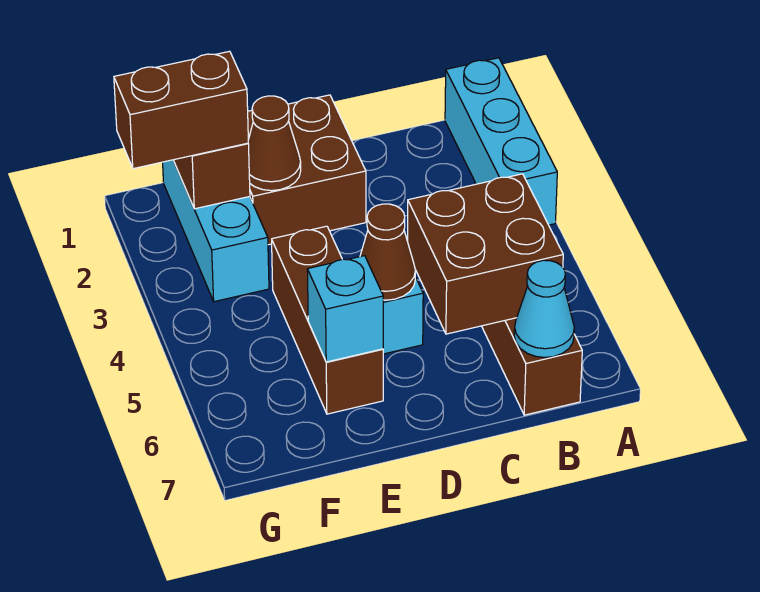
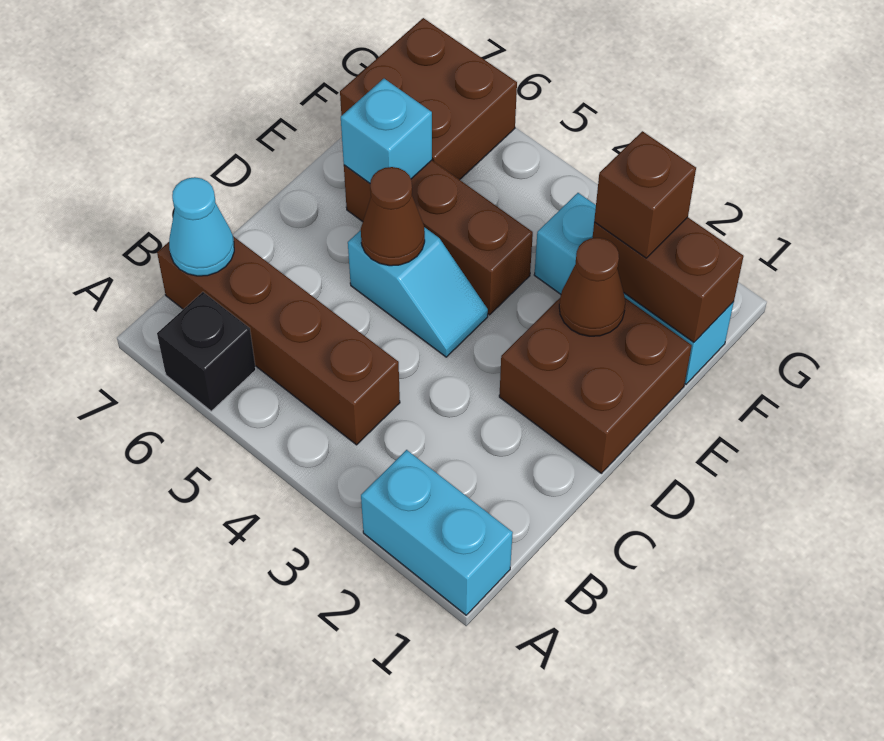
cyan 1x3 brick [445,58,557,225] -> cyan 1x2 brick [361,450,513,615]
none -> black 1x1 brick [157,292,256,411]
brown 2x2 brick [408,174,563,334] -> brown 2x2 brick moved to [340,18,517,180]
brown 1x2 brick [114,51,248,169] -> brown 1x1 brick [594,131,696,258]

